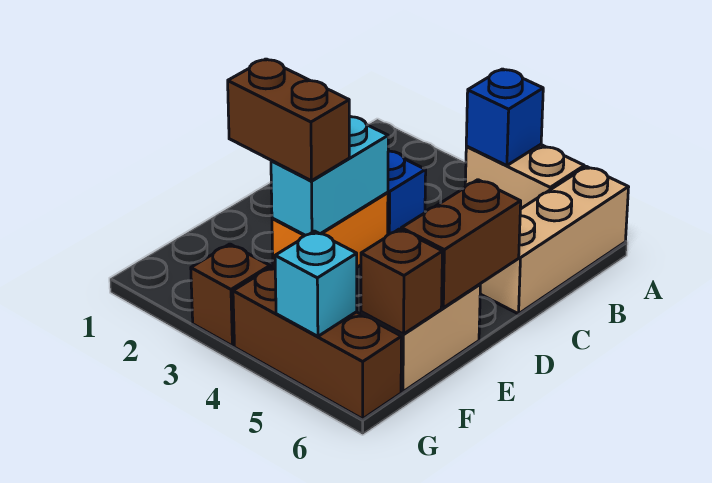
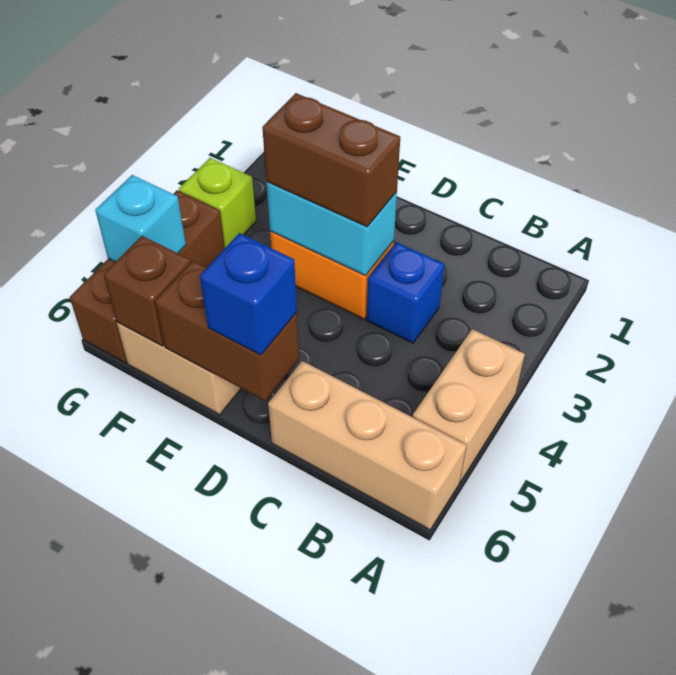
blue 1x1 brick [466,69,543,166] -> blue 1x1 brick moved to [200,233,297,355]
brown 1x2 brick [228,59,350,181] -> brown 1x2 brick turned to [262,93,400,227]
brown 1x1 brick [191,244,270,346] -> lime 1x1 brick [179,158,256,248]

